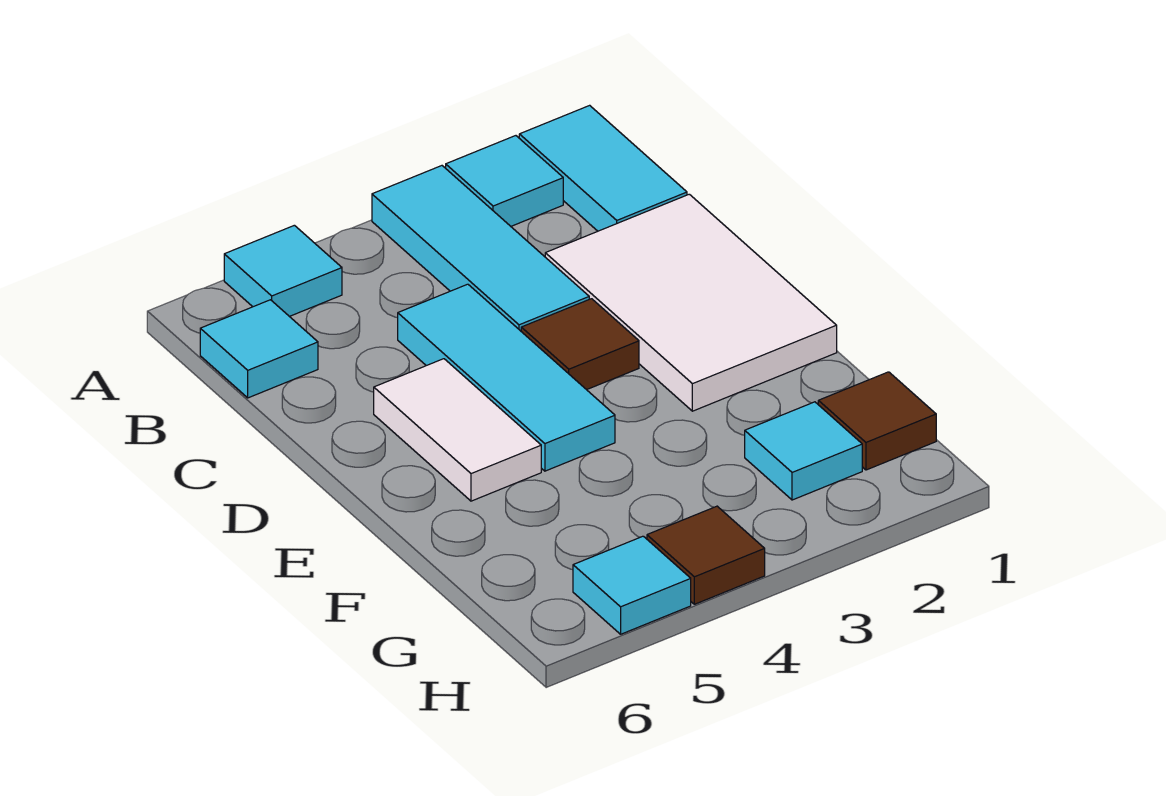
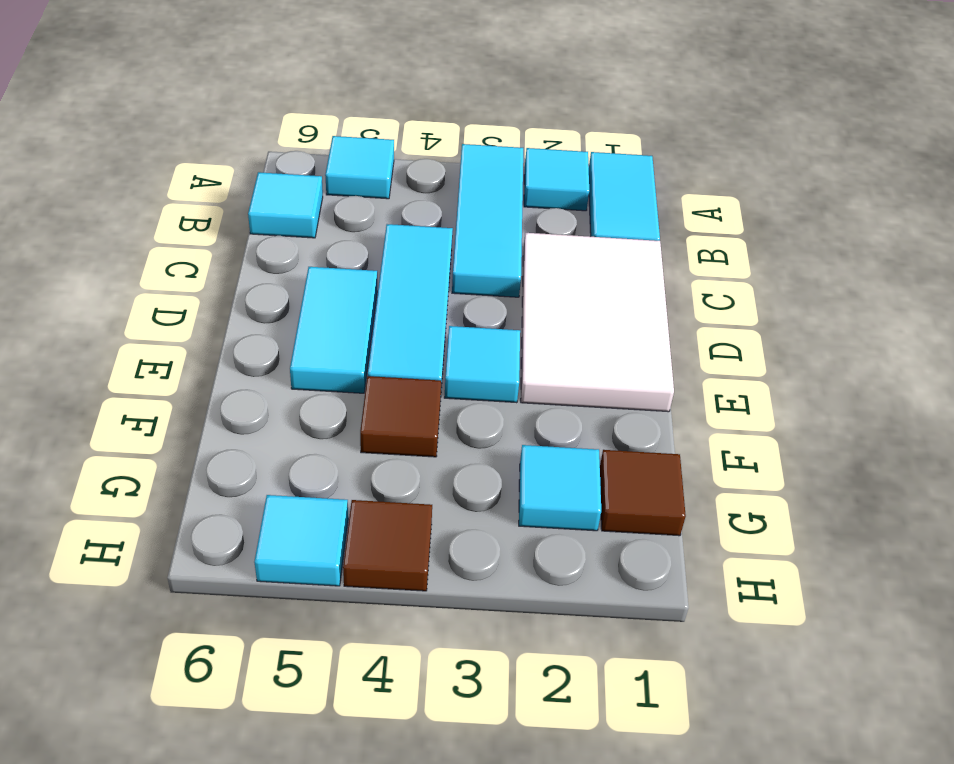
brown 1x1 tile [521,299,639,390] -> brown 1x1 tile moved to [360,376,441,457]
white 1x2 tile [374,359,541,501] -> cyan 1x2 tile [290,267,377,393]
none -> cyan 1x1 tile [444,326,520,403]

